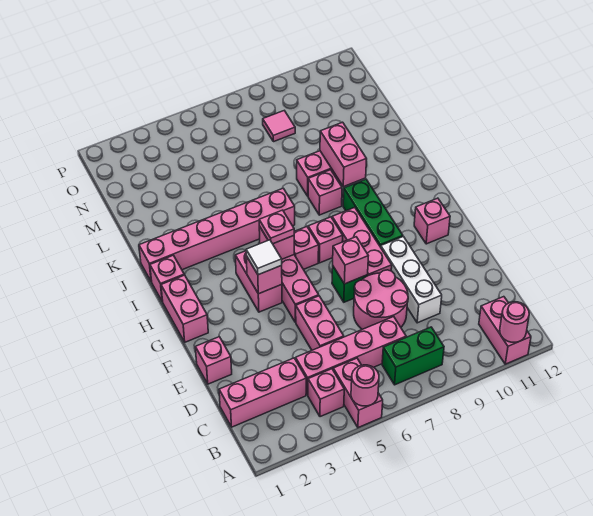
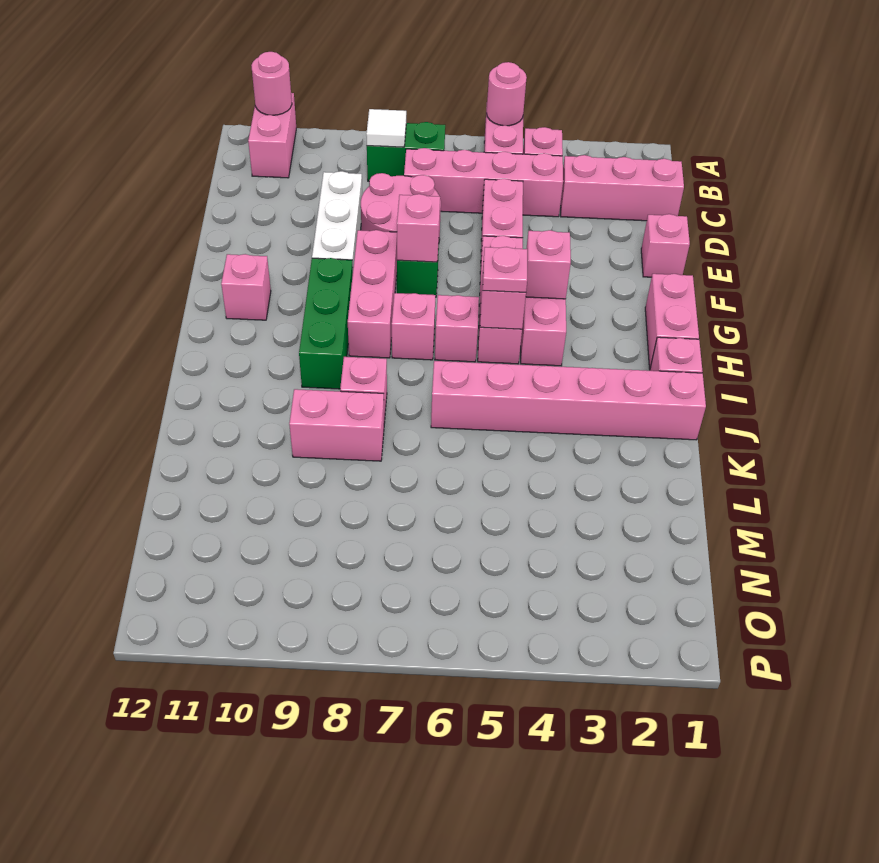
white 1x1 tile [246,240,282,275] -> white 1x1 tile moved to [366,109,406,147]
pink 1x2 brick [320,122,367,187] -> none
pink 1x1 tile [263,111,295,142] -> none

